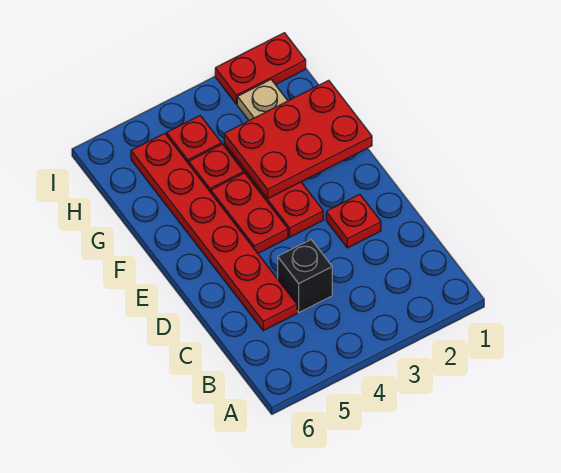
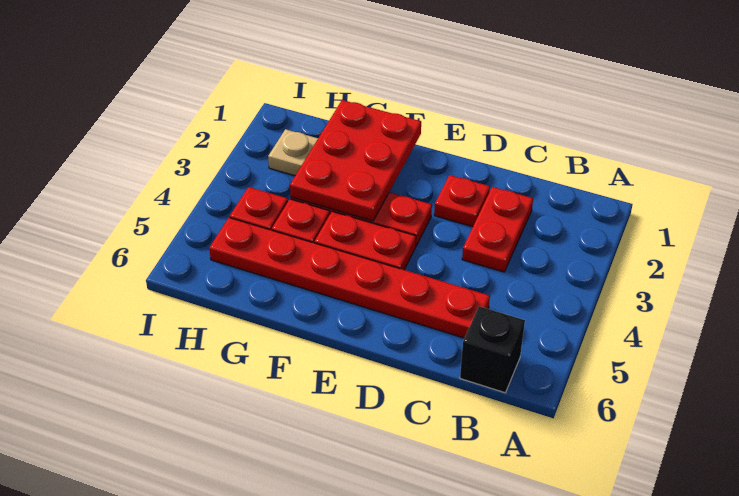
black 1x1 brick [278,240,332,312] -> black 1x1 brick moved to [460,306,525,393]
red 1x2 plate [215,33,306,104] -> red 1x2 plate moved to [462,187,533,272]

